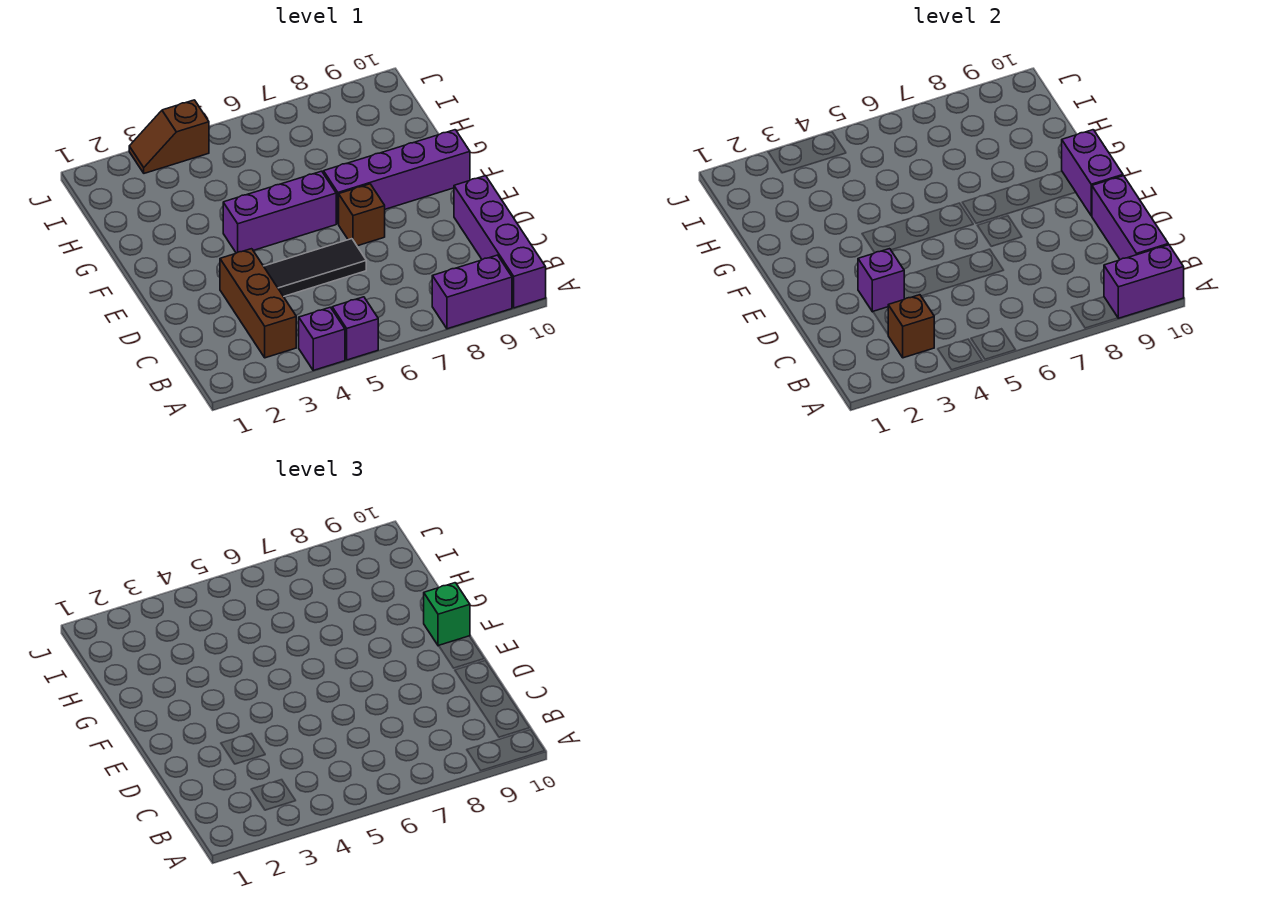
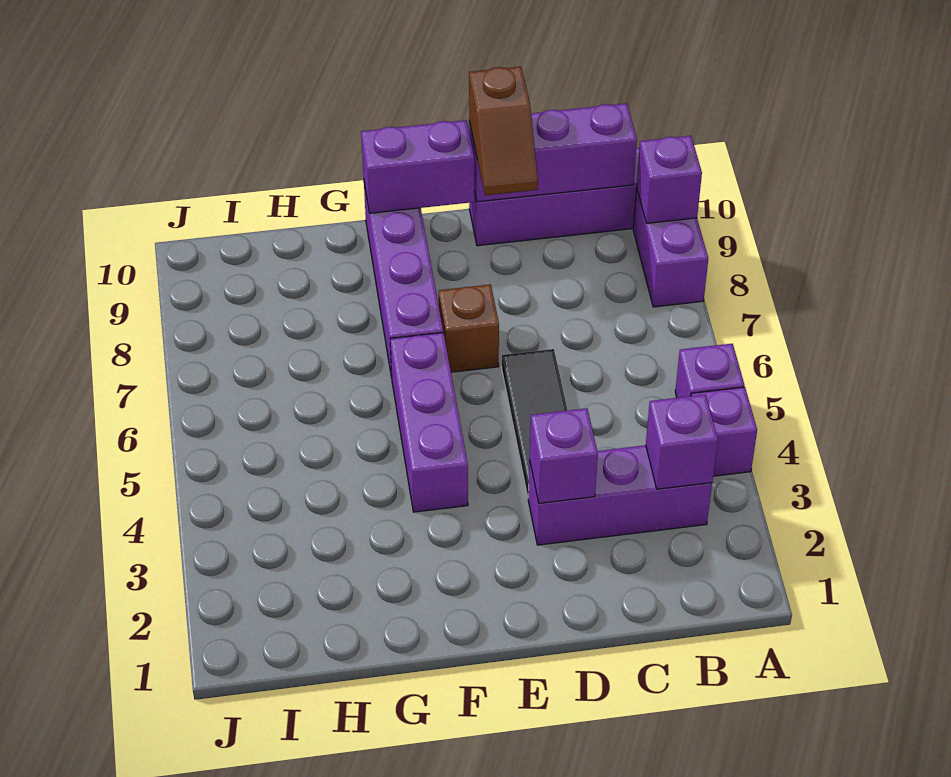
purple 1x2 brick [1104,245,1184,318] -> purple 1x1 brick [637,136,702,223]
brown 1x3 brick [220,249,296,358] -> purple 1x3 brick [528,445,712,545]
brown 1x1 brick [888,295,934,358] -> purple 1x1 brick [646,395,718,489]
green 1x1 brick [424,583,470,646] -> none
brown 1x2 slope [129,100,209,173] -> brown 1x2 slope moved to [469,67,538,195]

